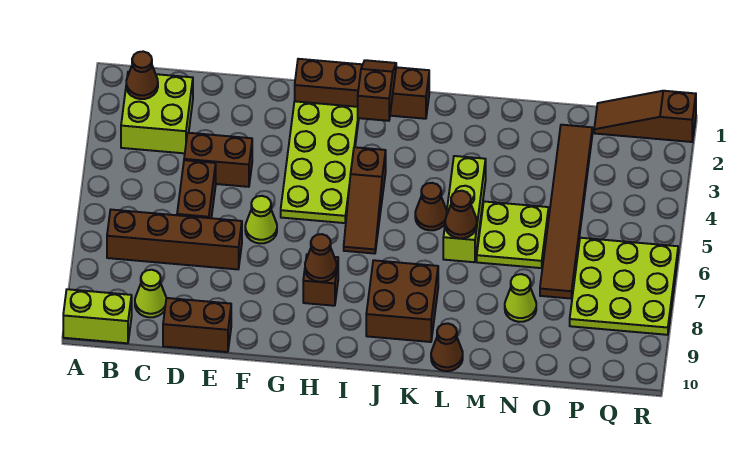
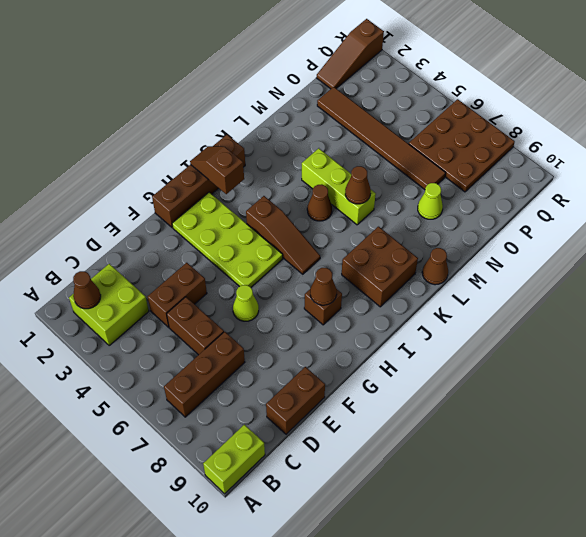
brown 1x4 brick [107,210,242,269] -> brown 1x3 brick [164,332,245,417]
lime 1x1 cone [135,270,166,317] -> none
lime 2x2 plate [477,201,549,268] -> none
lime 3x3 plate [570,238,678,335] -> brown 3x3 plate [409,99,515,192]

